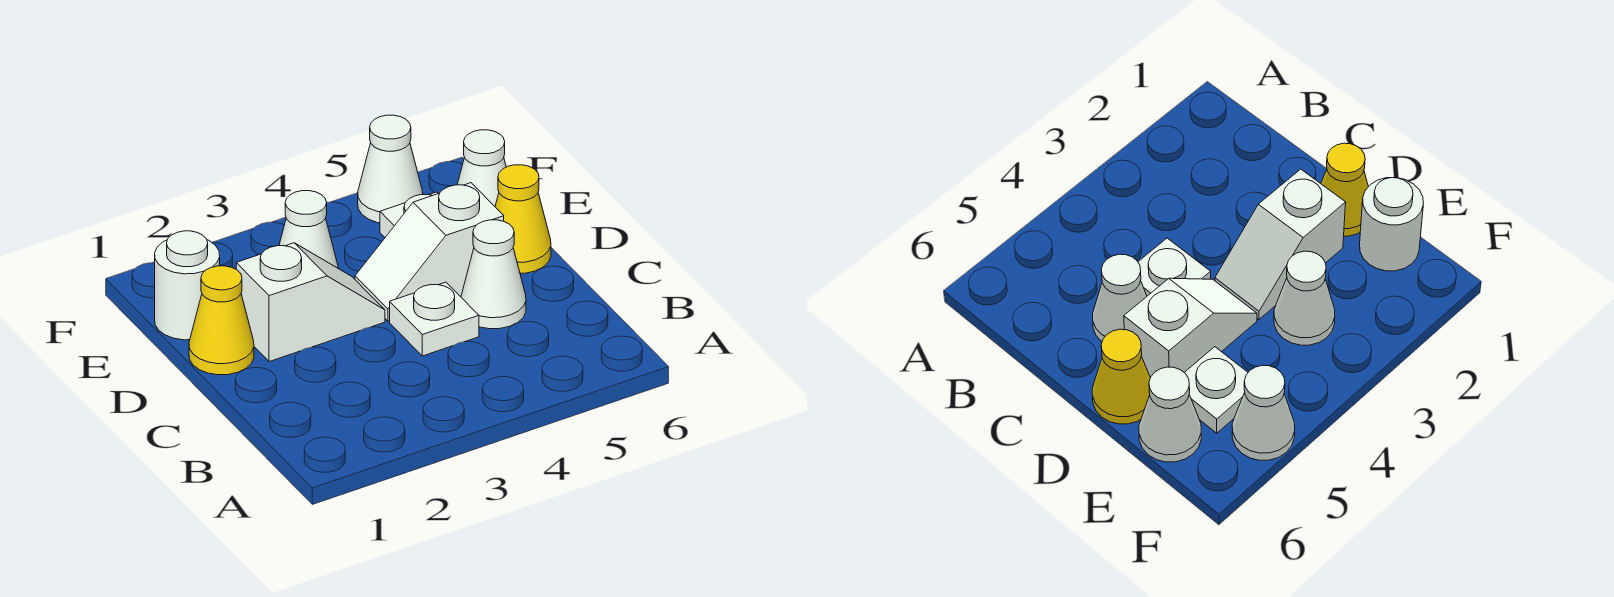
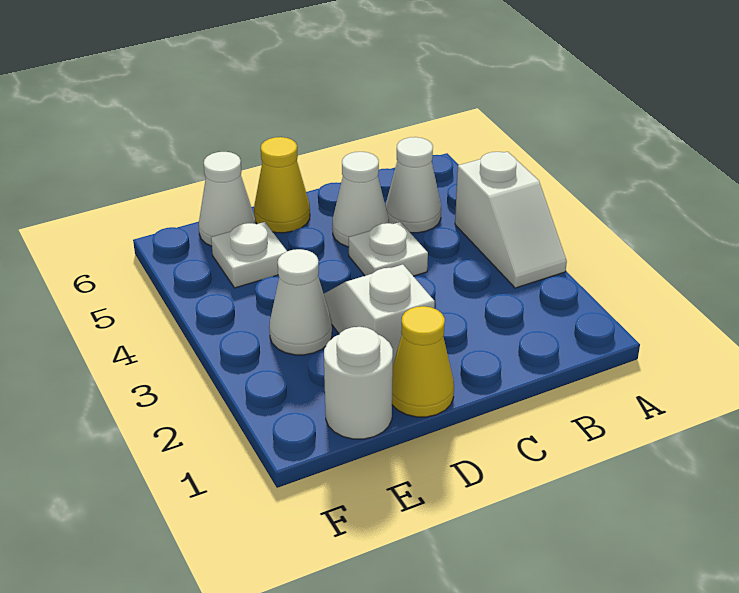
white 1x2 slope [355,183,504,321] -> white 1x2 slope moved to [455,152,567,288]
white 1x1 cone [358,115,423,223] -> white 1x1 cone moved to [386,137,441,233]

